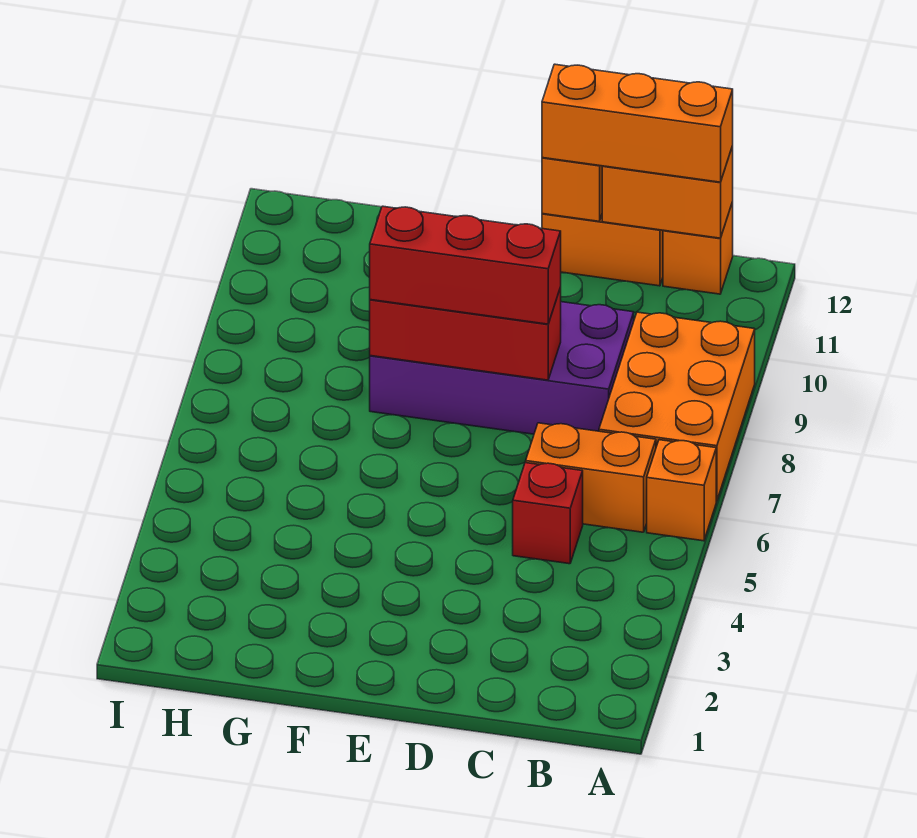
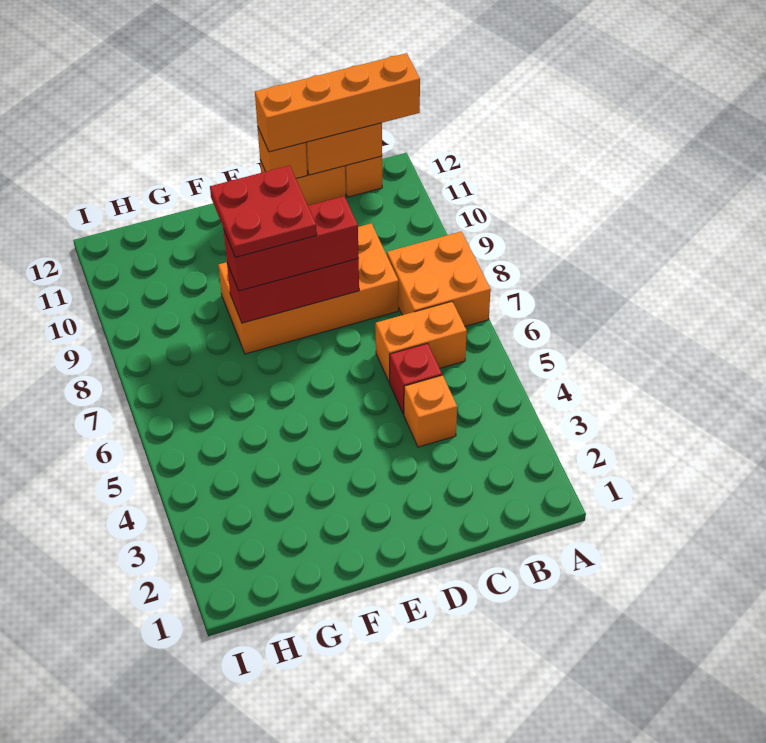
orange 1x1 brick [647,440,716,541] -> orange 1x1 brick moved to [404,375,457,447]
orange 2x3 brick [599,312,755,501] -> orange 2x2 brick [387,232,491,326]
orange 1x3 brick [542,64,733,182] -> orange 1x4 brick [255,53,420,152]
purple 2x4 brick [370,302,634,434] -> orange 2x4 brick [218,223,398,354]
none -> red 2x2 plate [210,165,317,257]

